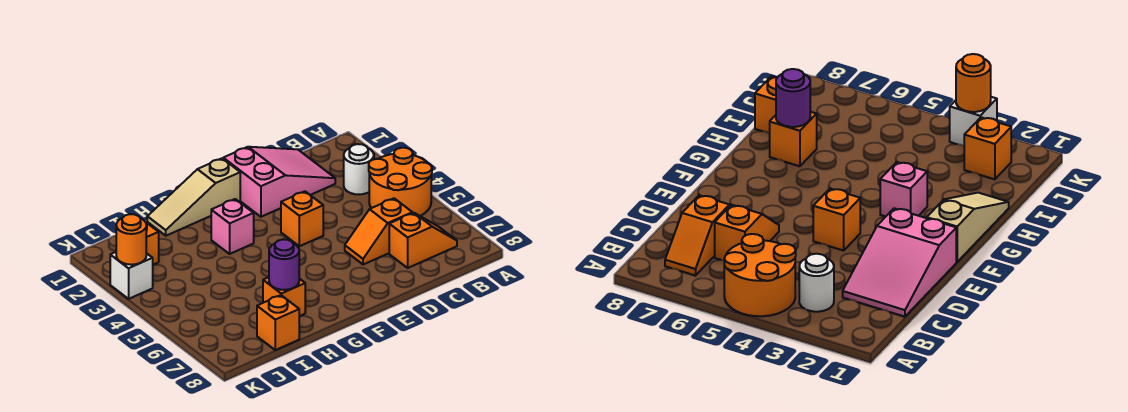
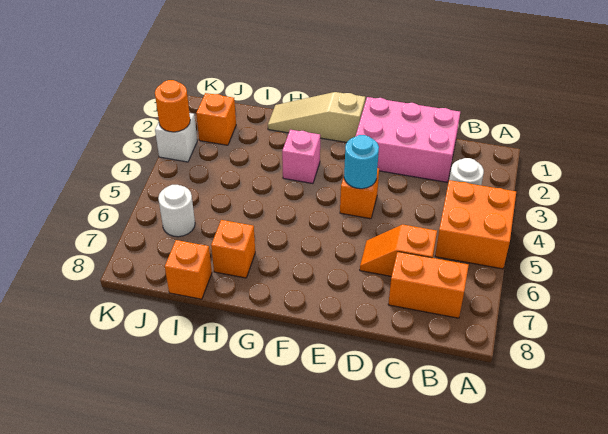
orange 2x2 round brick [369,148,432,216] -> orange 2x2 brick [435,180,516,269]
orange 1x2 slope [389,213,457,268] -> orange 1x2 brick [388,252,469,318]
pink 2x3 slope [223,147,335,217] -> pink 2x3 brick [356,97,460,182]
none -> cyan 1x1 round brick [344,135,379,189]
purple 1x1 round brick [269,239,299,290] -> none
none -> white 1x1 round brick [158,185,195,237]

